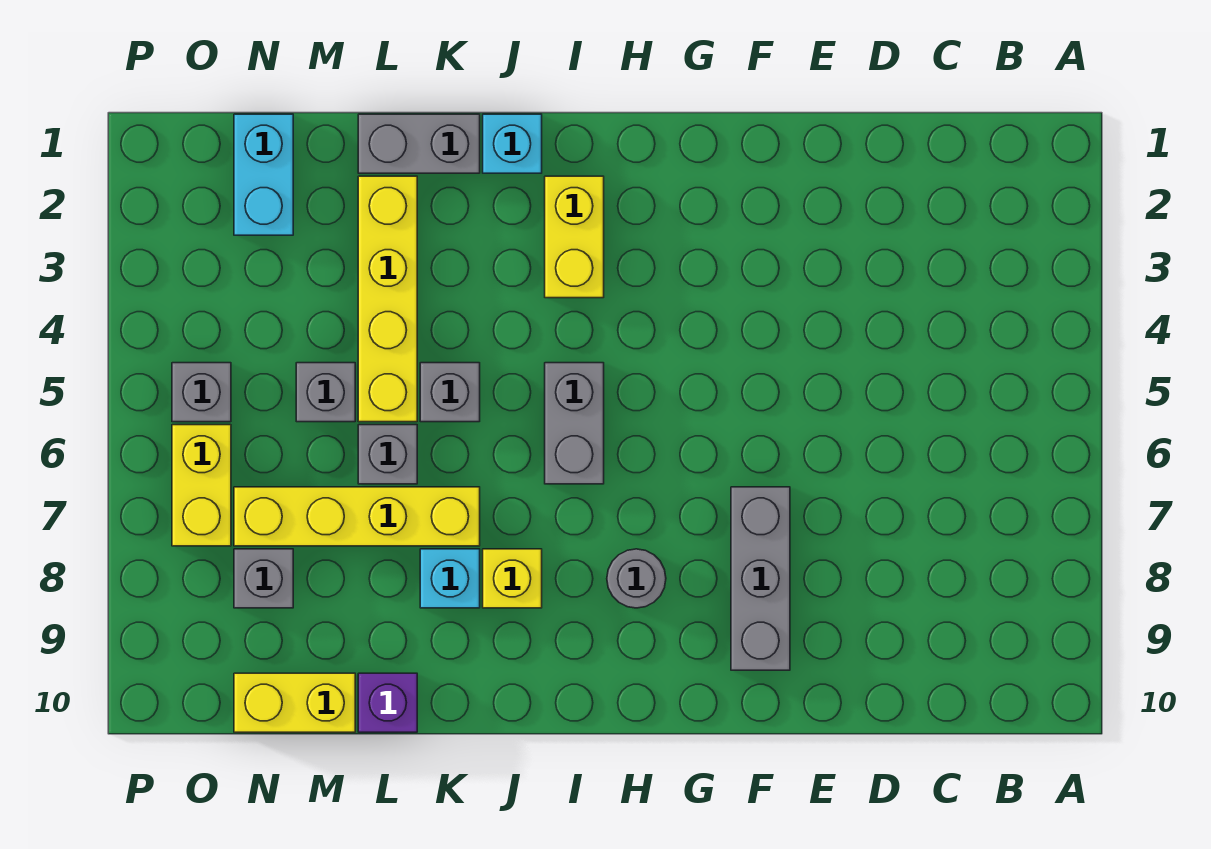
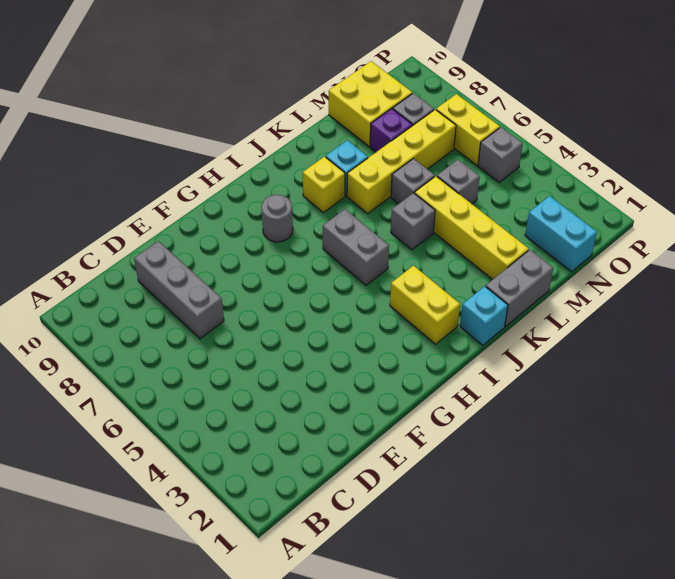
grey 1x3 brick [731,487,790,670] -> grey 1x3 brick moved to [134,241,224,339]
purple 1x1 brick [358,673,417,732] -> purple 1x1 brick moved to [370,109,412,152]
yellow 1x2 brick [234,673,355,732] -> yellow 2x2 brick [329,61,412,147]

